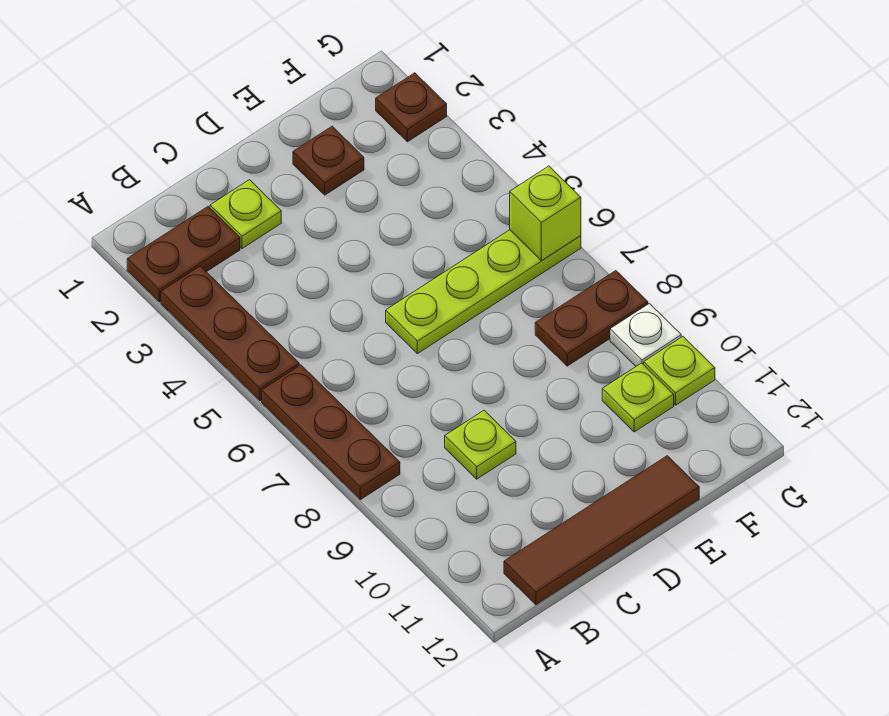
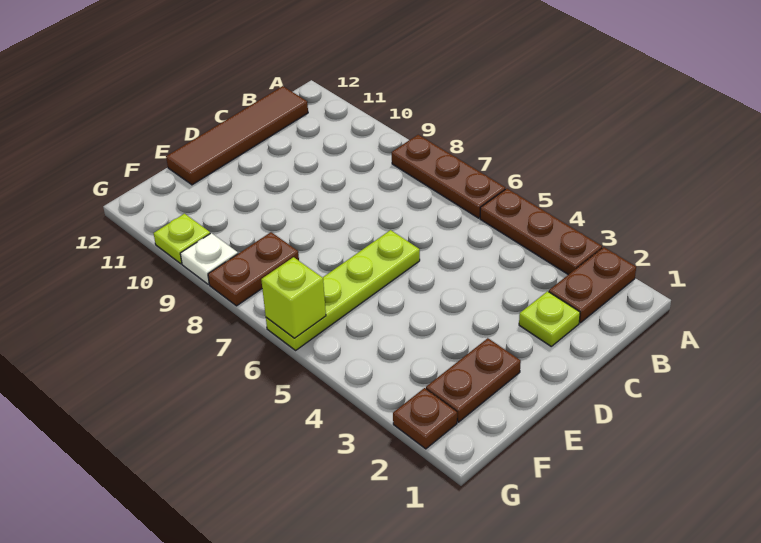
lime 1x1 plate [445,410,516,479] -> none
brown 1x1 plate [293,126,364,195] -> brown 1x2 plate [426,338,521,422]
lime 1x1 plate [602,363,674,432] -> none

